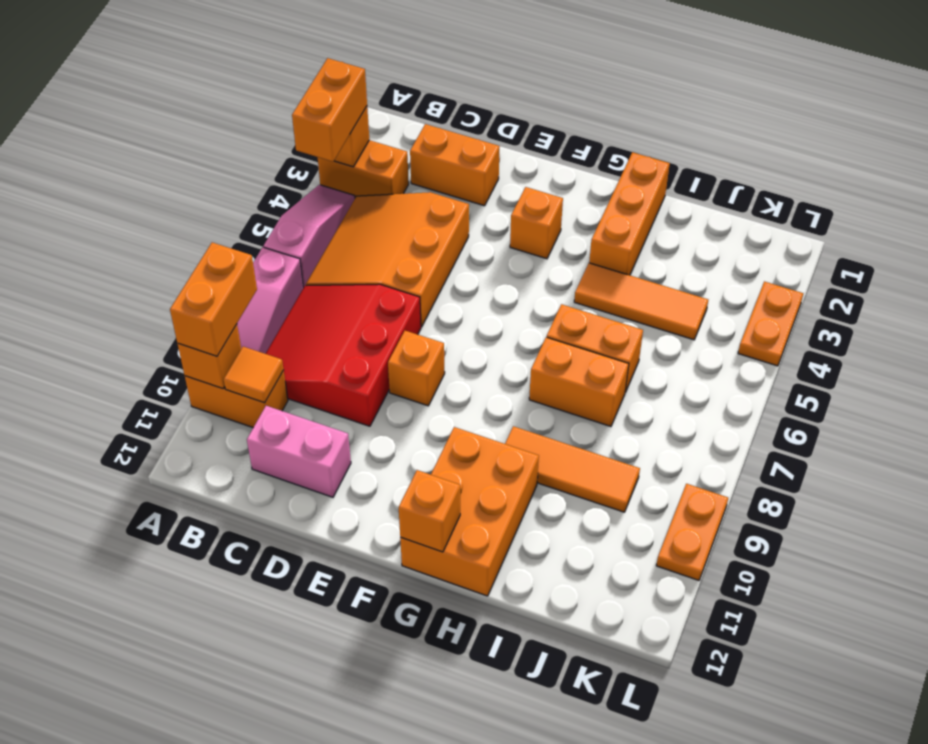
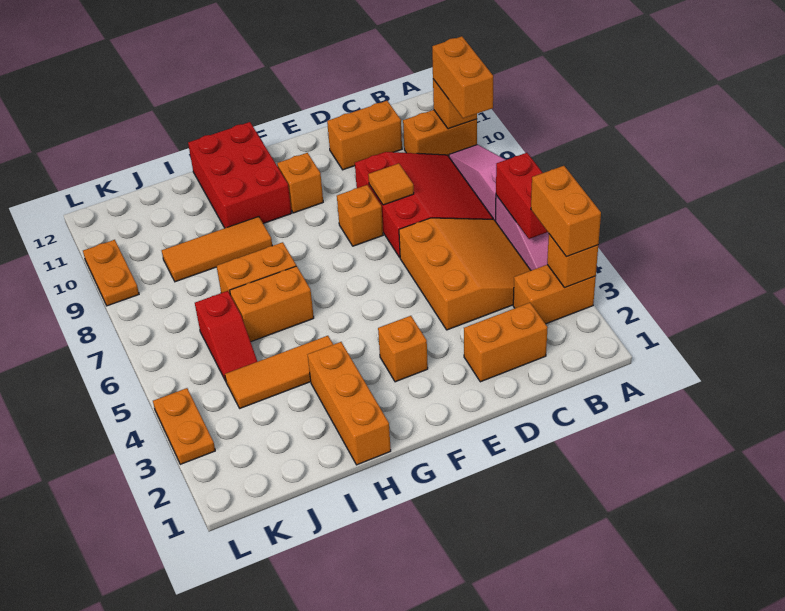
none -> red 1x2 brick [496,153,548,239]
orange 1x1 tile [224,347,284,403] -> orange 1x1 tile moved to [368,163,414,205]
pink 1x2 brick [247,406,351,497] -> orange 1x2 brick [327,101,402,170]
orange 2x3 brick [400,427,539,596] -> red 2x3 brick [188,122,292,228]
orange 1x1 brick [399,470,460,552] -> orange 1x1 brick moved to [277,153,323,213]
none -> red 1x2 slope [195,291,258,381]

